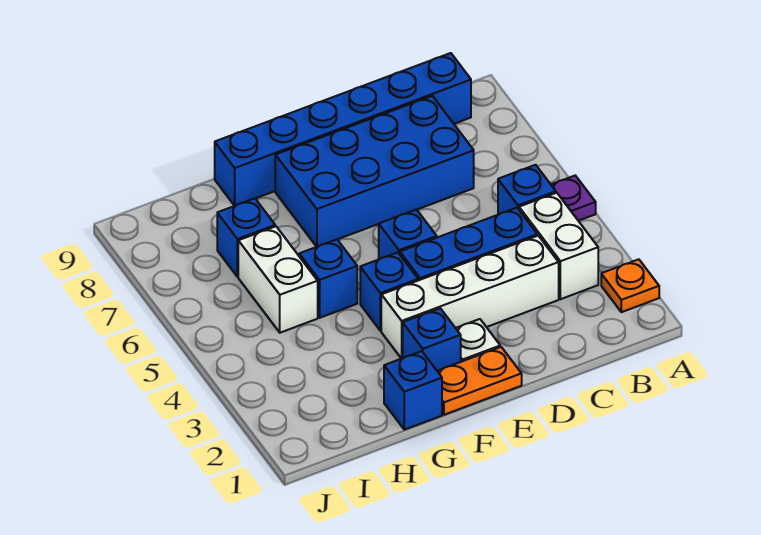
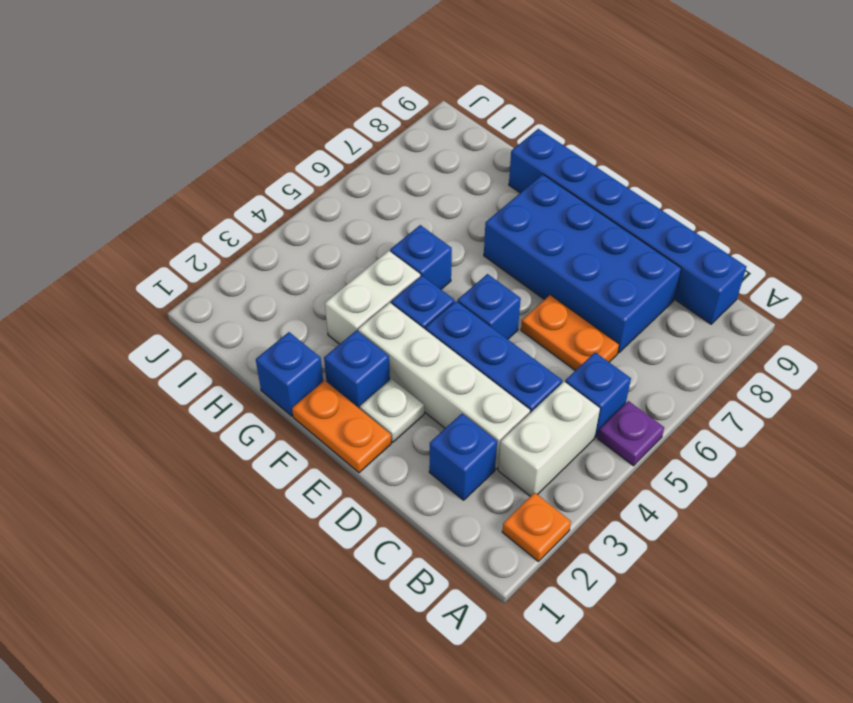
none -> orange 1x2 plate [521,295,619,371]
white 1x2 brick [238,226,318,333] -> white 1x2 brick moved to [325,251,420,344]
blue 1x1 brick [217,198,275,277] -> blue 1x1 brick moved to [429,414,497,500]

